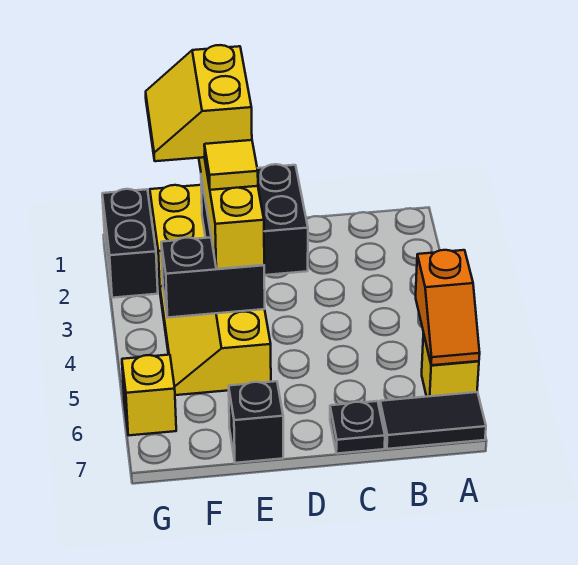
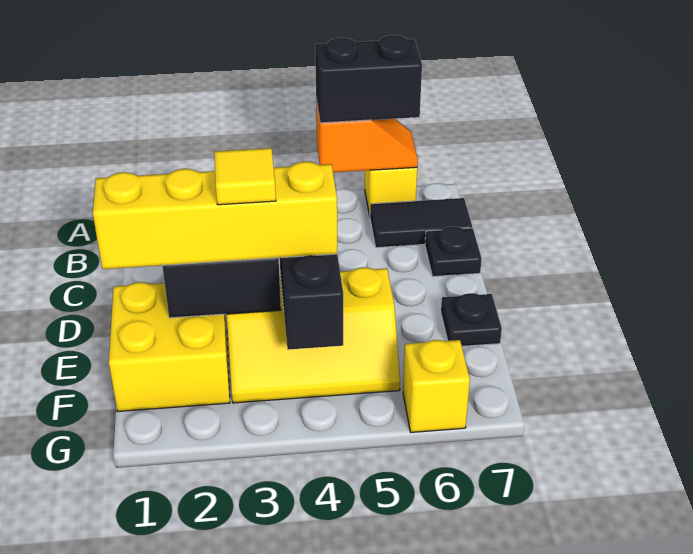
black 1x2 tile [380,392,486,449] -> black 1x2 tile turned to [370,198,472,248]
yellow 2x2 slope [146,45,252,161] -> none
black 1x1 brick [229,381,283,463] -> black 1x1 plate [441,293,502,346]
black 1x2 brick [102,189,158,298] -> black 1x2 brick moved to [315,35,422,123]

